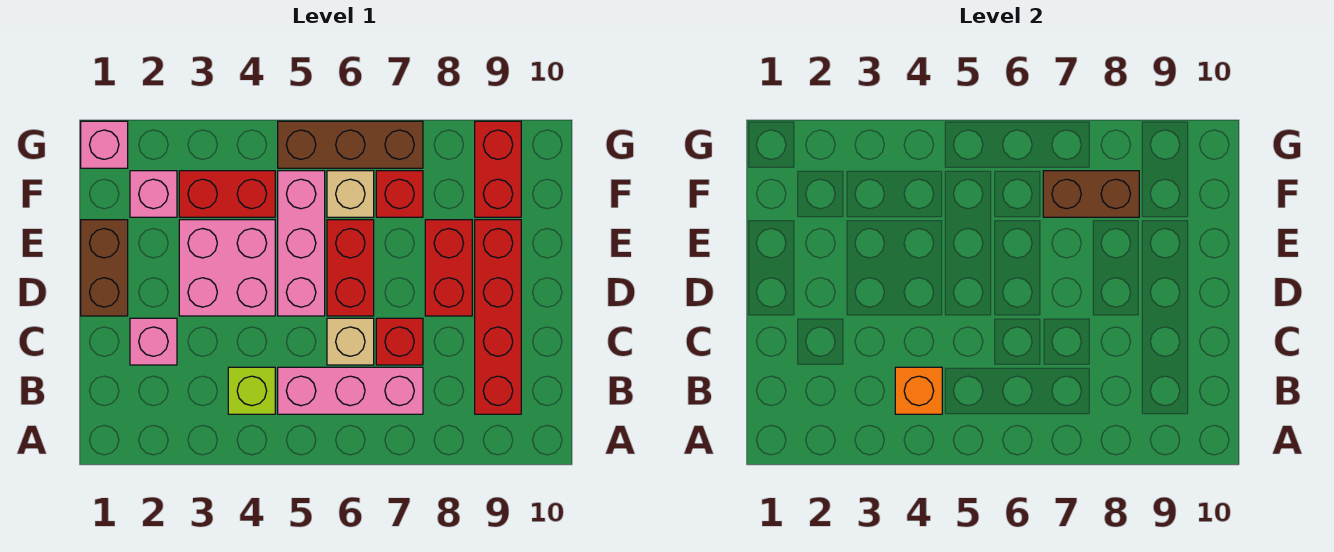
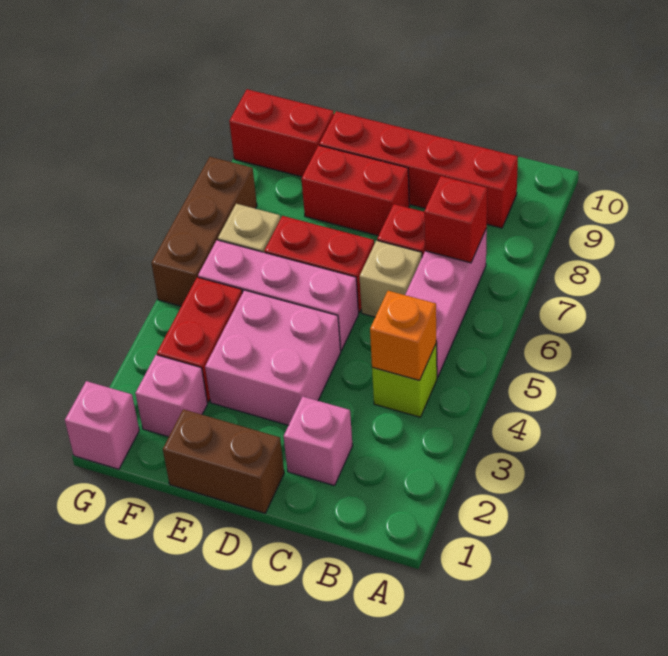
red 1x1 brick [376,171,423,217] -> red 1x1 brick moved to [424,176,487,263]
brown 1x2 brick [1043,171,1139,217] -> none

